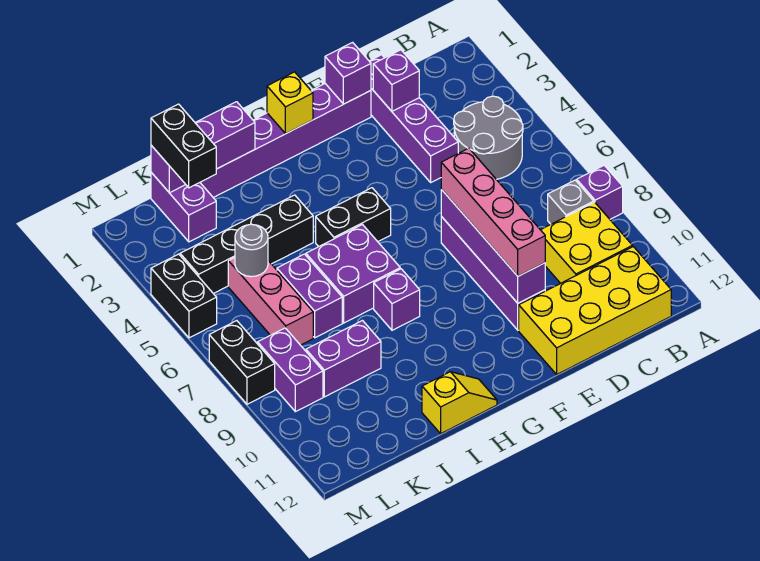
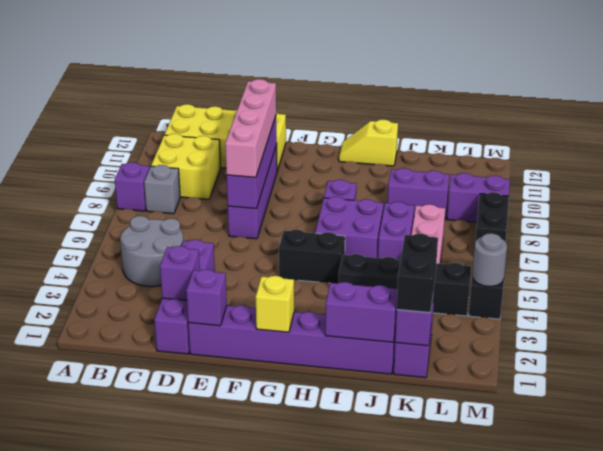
grey 1x1 round brick [235,224,268,277] -> grey 1x1 round brick moved to [472,233,507,286]
purple 1x2 brick [258,328,323,412] -> purple 1x2 brick turned to [447,173,510,222]

